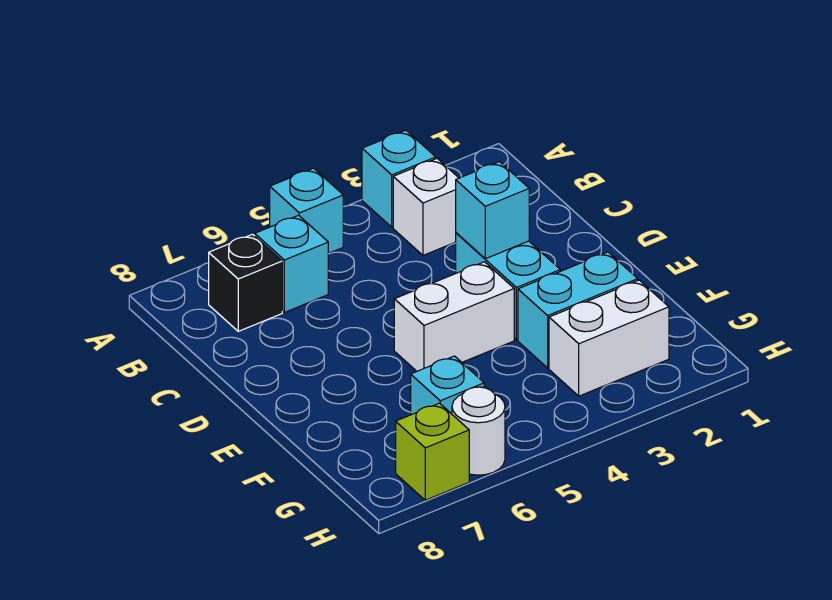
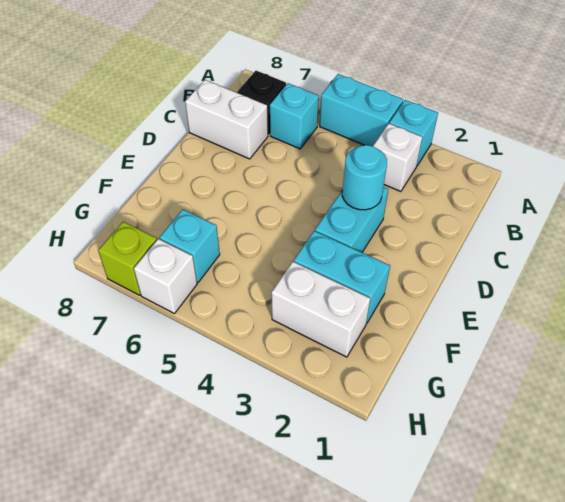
cyan 1x1 brick [270,168,343,254] -> cyan 1x2 brick [320,74,403,146]
cyan 1x1 brick [456,162,529,259] -> cyan 1x1 round brick [342,145,387,210]
white 1x2 brick [394,262,514,371] -> white 1x2 brick moved to [185,80,268,159]
white 1x1 round brick [452,387,505,475] -> white 1x1 brick [134,239,197,313]

